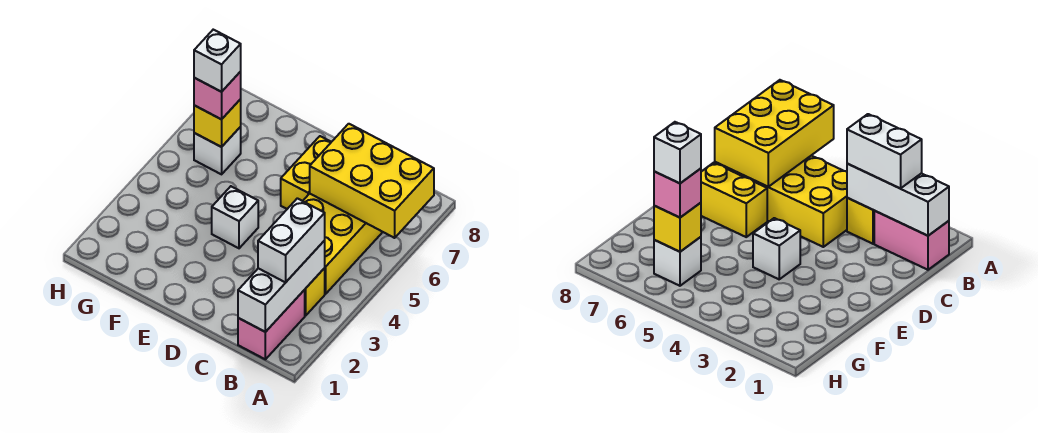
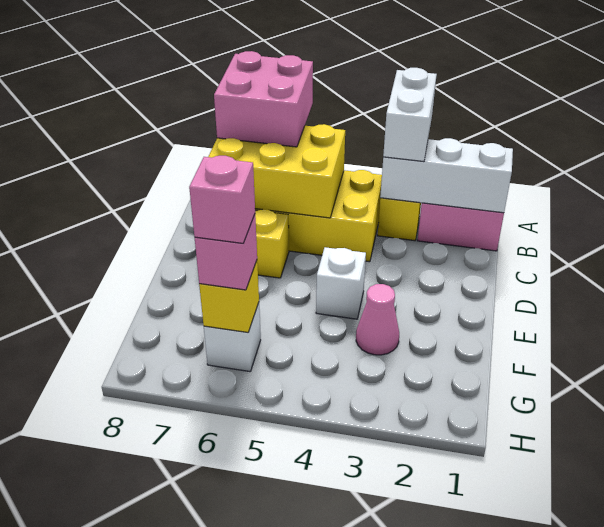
yellow 2x3 brick [310,124,434,238] -> yellow 2x3 brick turned to [208,124,345,218]
none -> pink 2x2 brick [214,51,313,147]
white 1x2 brick [258,198,325,282] -> white 1x2 brick turned to [383,68,437,162]
none -> pink 1x1 cone [356,284,399,355]
white 1x1 brick [194,30,241,92] -> pink 1x1 brick [189,156,255,243]

